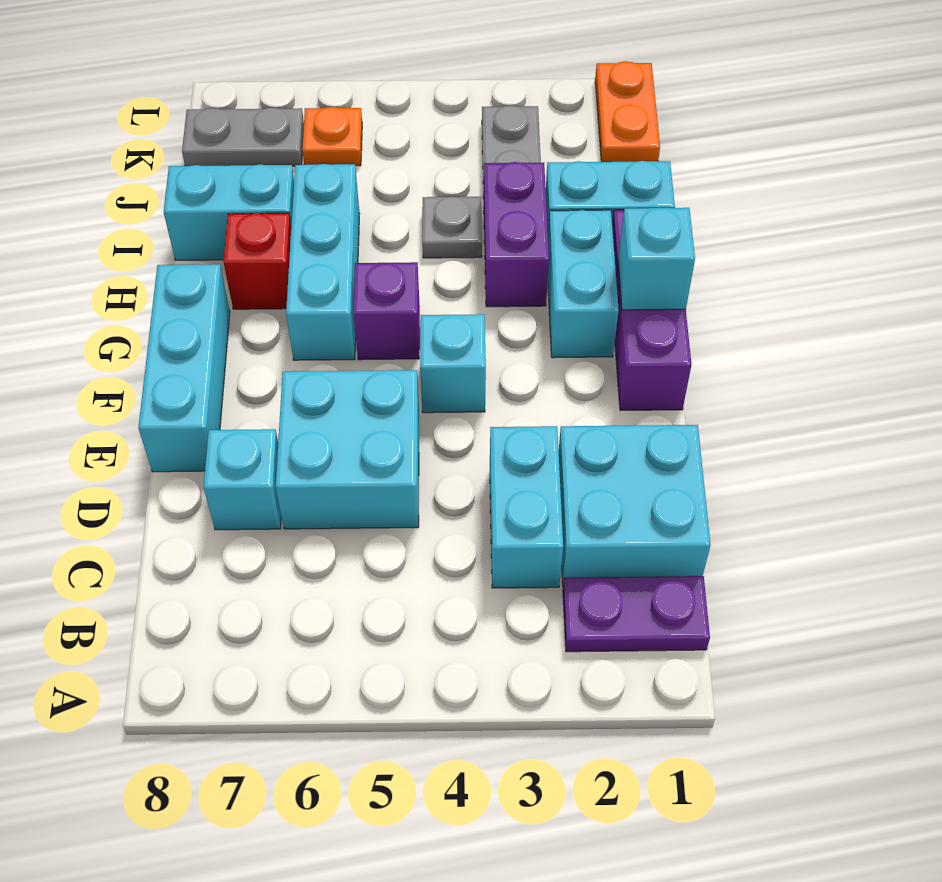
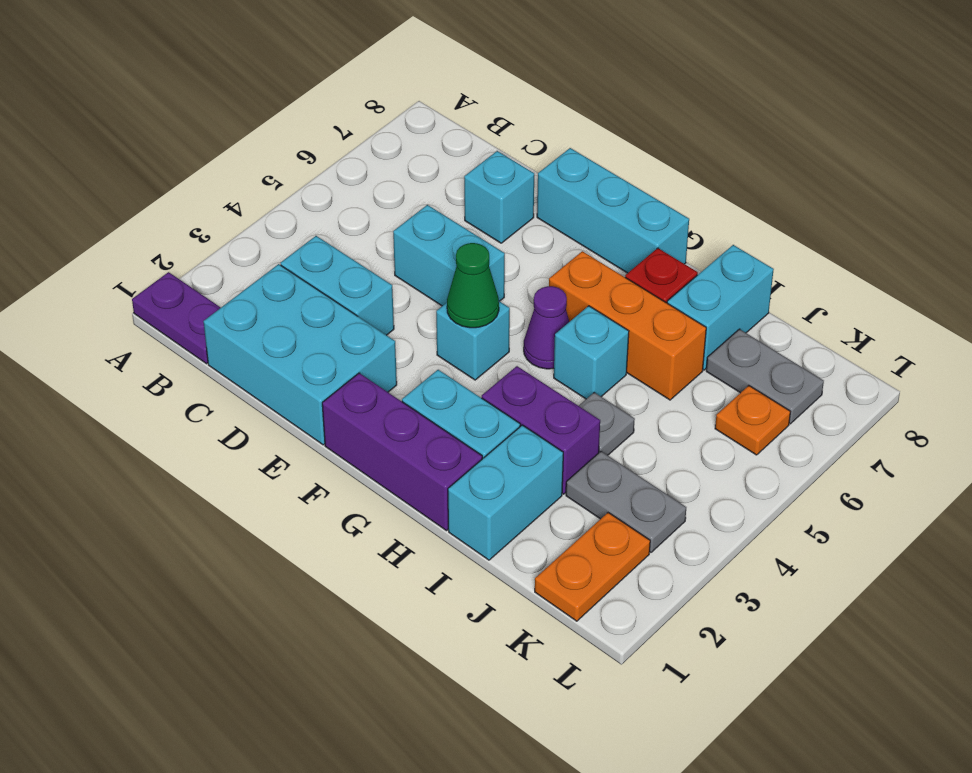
purple 1x2 plate [563,576,710,652] -> purple 1x2 plate turned to [132,272,221,364]
cyan 2x2 brick [559,425,710,584] -> cyan 2x3 brick [203,264,397,445]
cyan 2x2 brick [276,370,419,529] -> cyan 1x2 brick [393,205,505,306]
none -> green 1x1 cone [447,243,499,328]
cyan 1x1 brick [618,208,695,310] -> cyan 1x1 brick moved to [554,306,629,399]
purple 1x1 brick [353,262,420,360] -> purple 1x1 cone [524,286,569,369]
cyan 1x3 brick [286,164,360,360] -> orange 1x3 brick [549,251,706,400]
orange 1x2 plate [595,61,660,162] -> orange 1x2 plate turned to [535,513,650,621]
grey 1x2 plate [182,107,304,166] -> grey 1x2 plate turned to [706,329,824,424]

